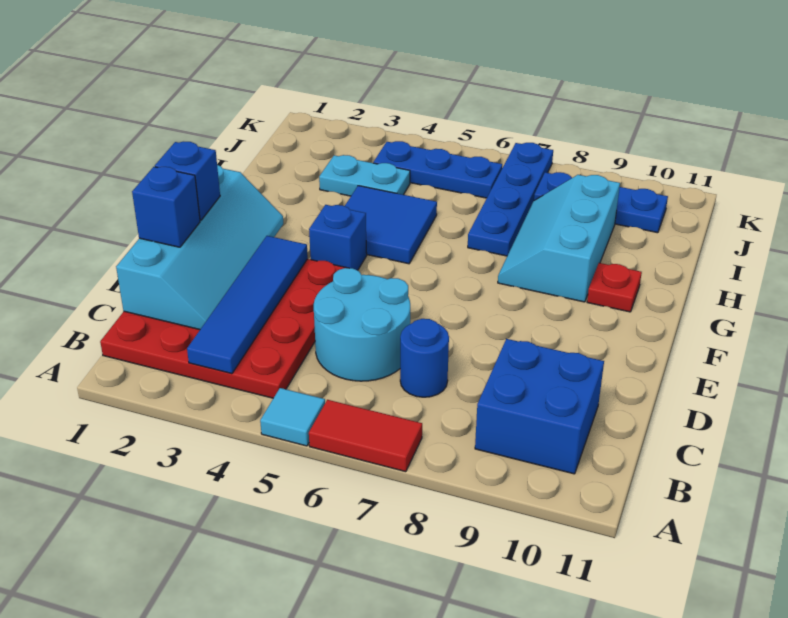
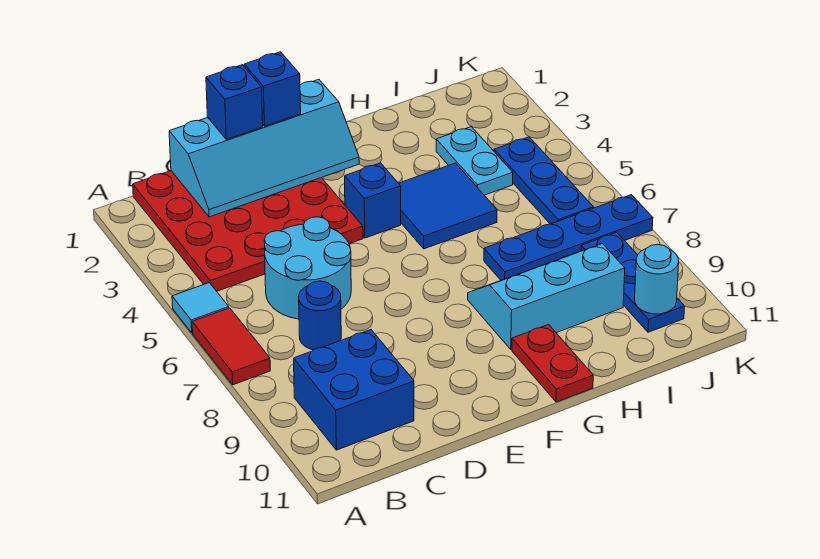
blue 1x4 tile [187,236,308,374] -> none
red 1x1 plate [587,263,642,312] -> red 1x2 plate [512,325,593,402]
none -> cyan 1x1 round brick [635,244,679,314]

